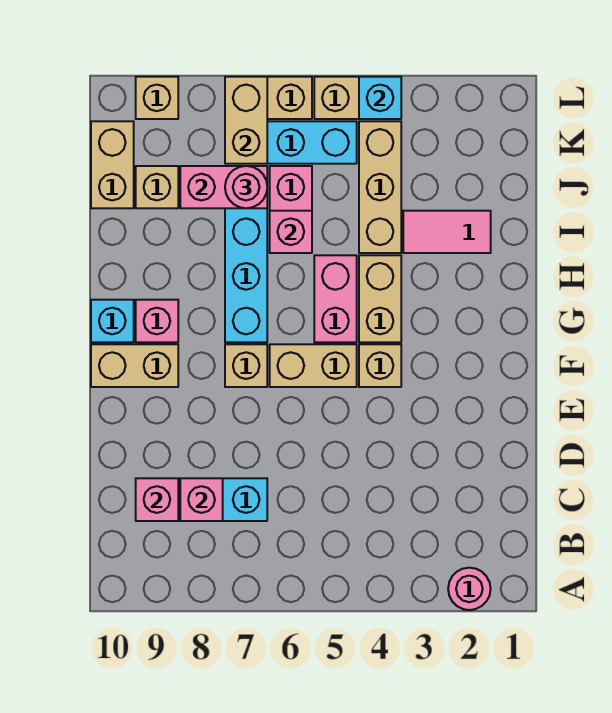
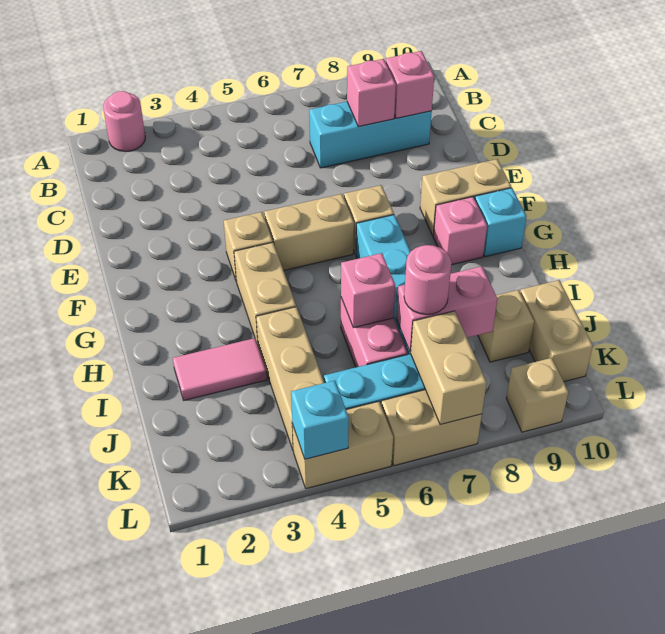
pink 1x2 brick [314,255,357,342] -> none

